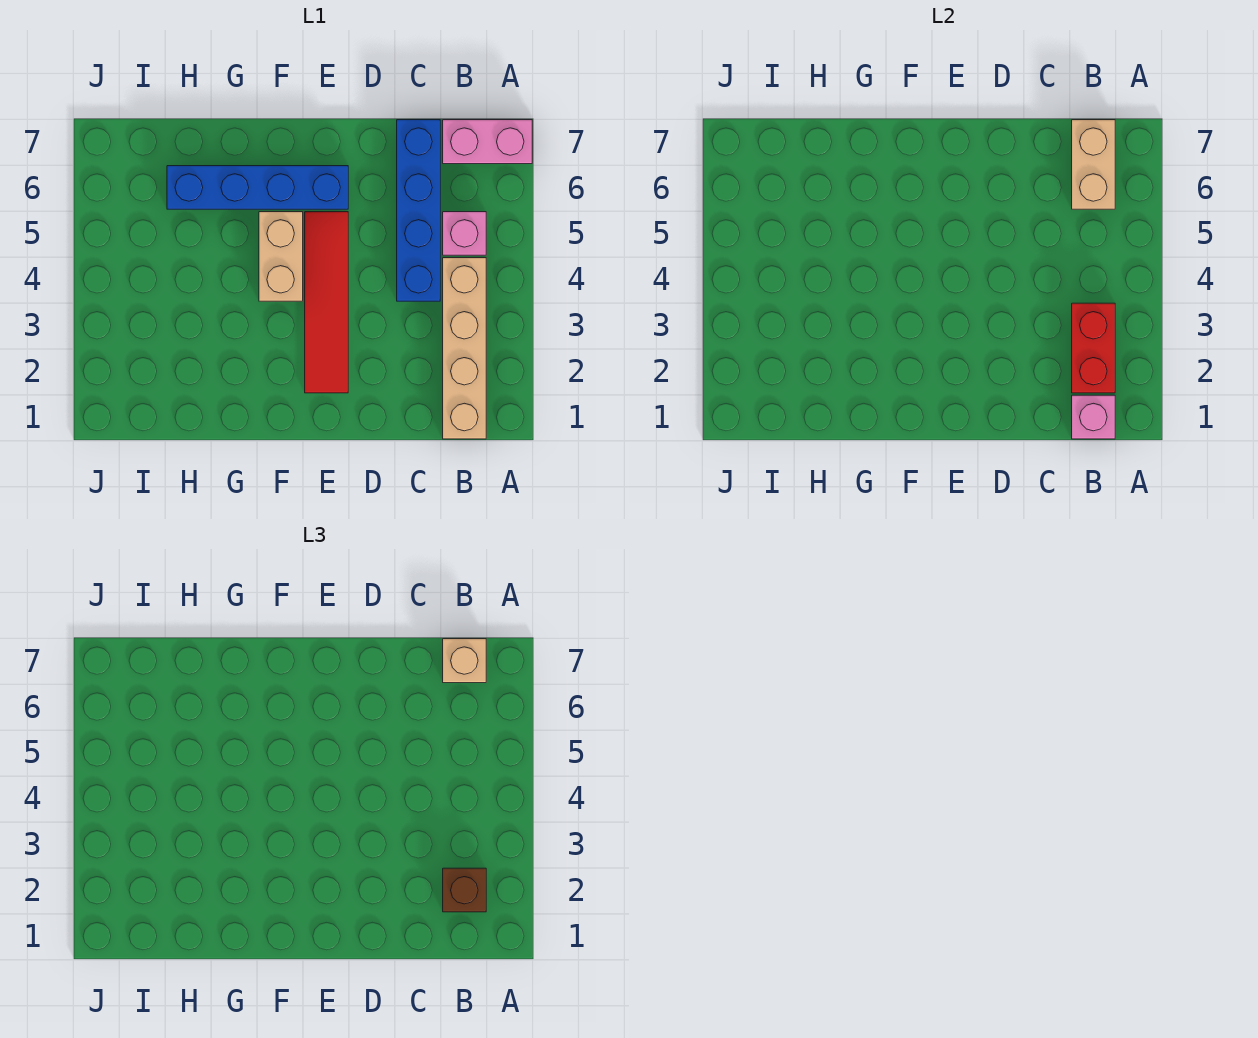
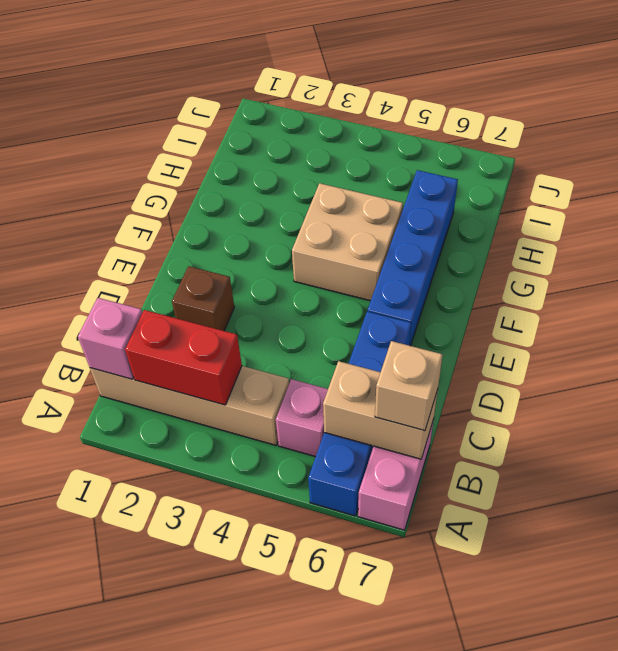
brown 1x1 brick [443,868,486,912] -> brown 1x1 brick moved to [172,266,234,331]
blue 1x4 brick [397,120,440,301] -> blue 1x4 brick turned to [308,312,411,516]
red 1x4 tile [305,212,348,393] -> none
tan 1x2 brick [259,212,303,301] -> tan 2x2 brick [292,183,403,301]

